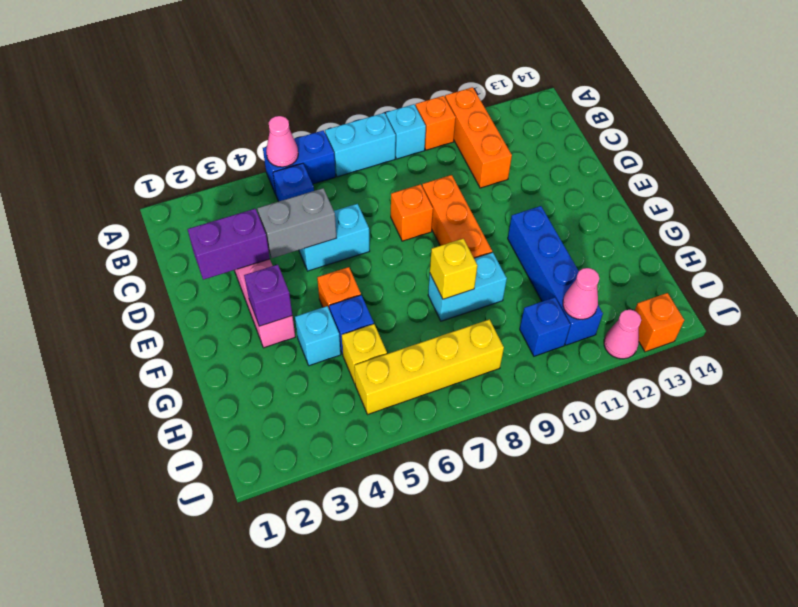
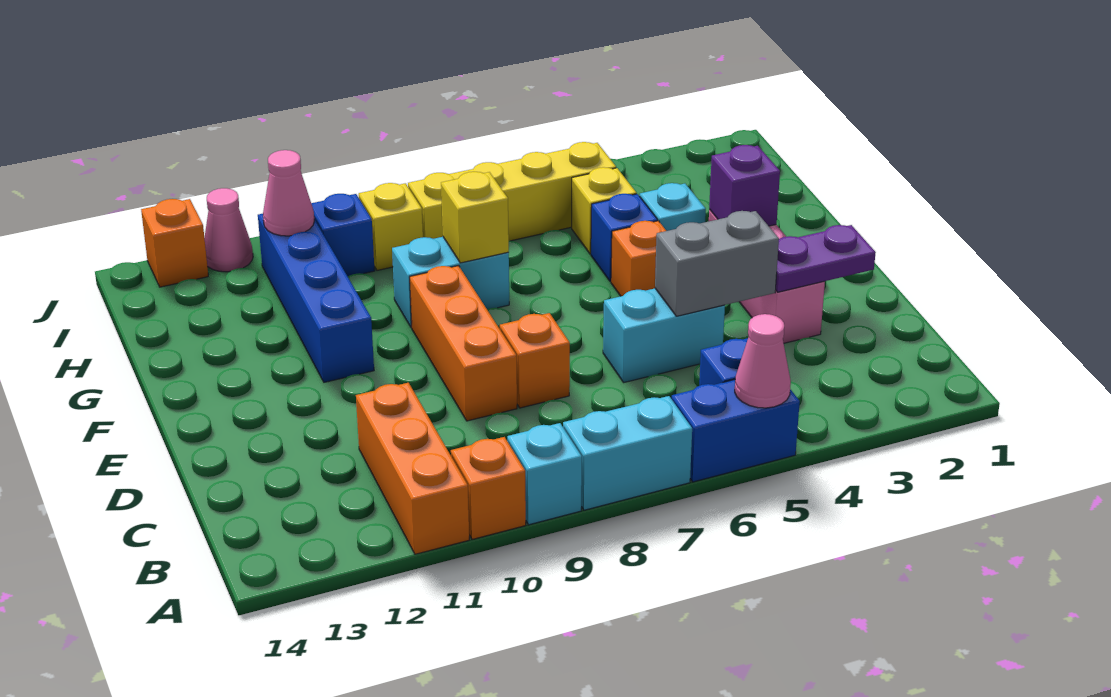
purple 1x2 brick [188,209,270,280] -> purple 1x2 plate [776,225,876,292]
none -> yellow 1x1 brick [359,183,423,270]

